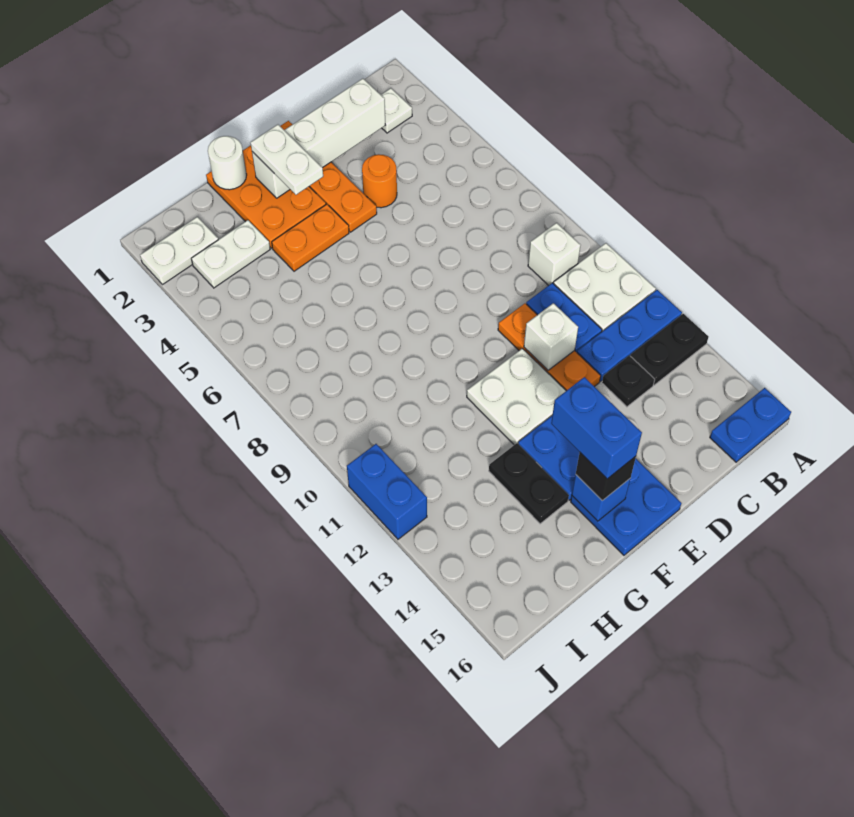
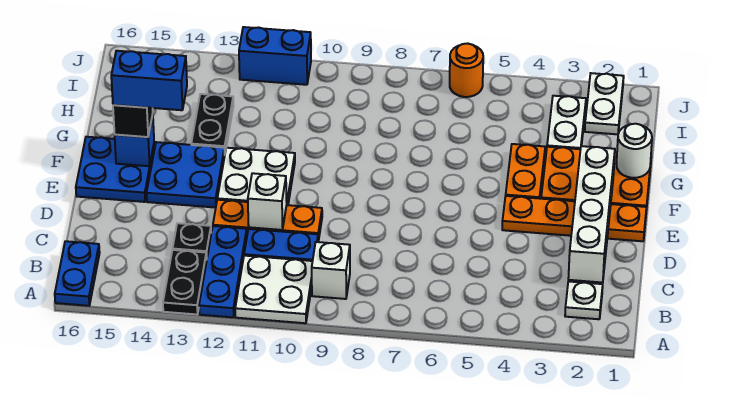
orange 1x1 round brick [362,154,397,208] -> orange 1x1 round brick moved to [450,43,483,97]
white 1x2 plate [251,125,323,195] -> none
black 1x2 plate [489,443,569,524] -> black 1x2 plate turned to [191,94,234,151]

